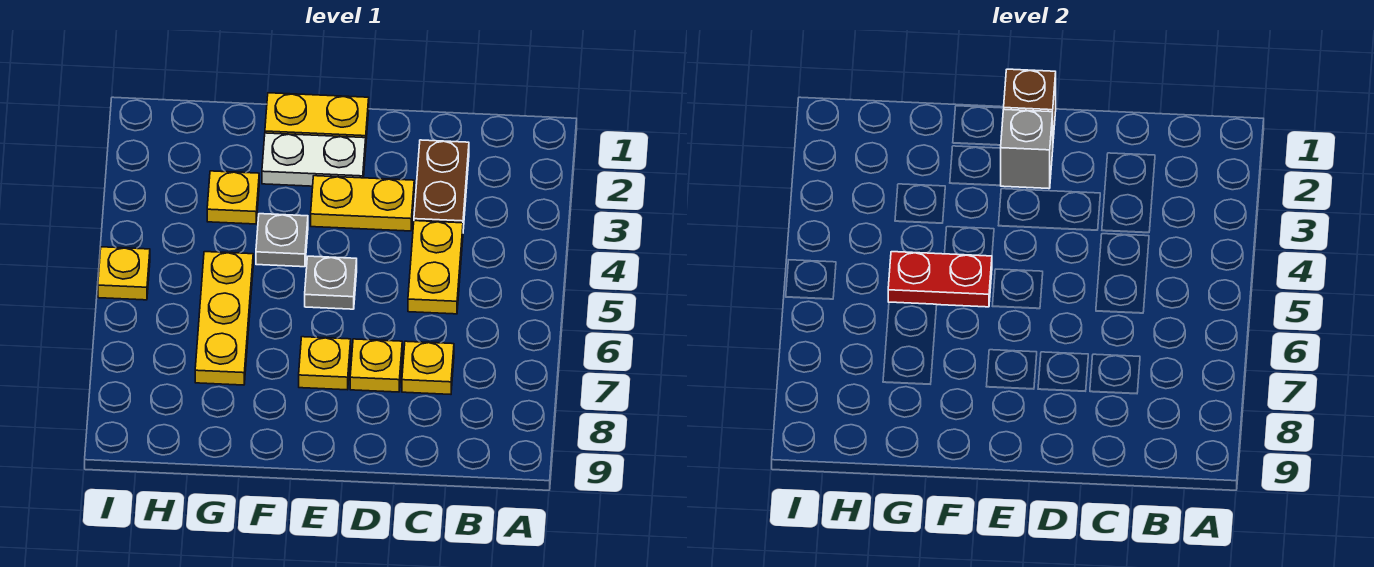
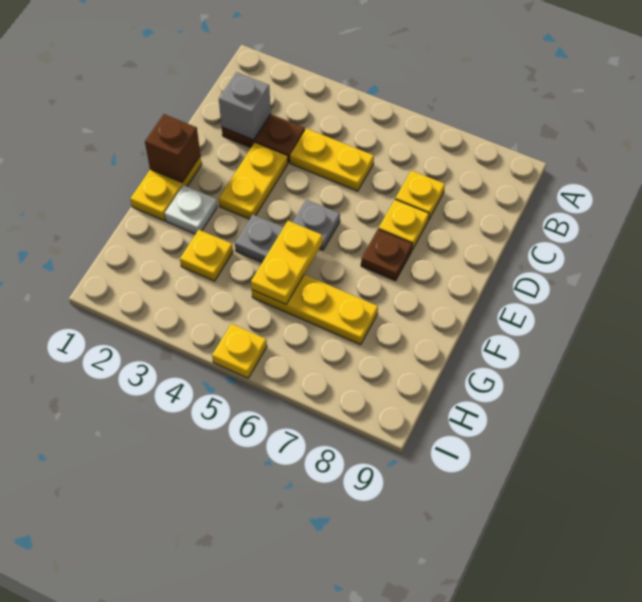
white 1x2 plate [262,133,366,186] -> white 1x1 plate [165,185,217,234]
grey 1x1 brick [1000,109,1053,189] -> grey 1x1 brick moved to [219,72,271,140]
yellow 1x1 plate [299,337,351,390] -> brown 1x1 plate [361,229,412,281]
red 1x2 plate [888,252,992,307] -> yellow 1x2 plate [251,221,322,304]

